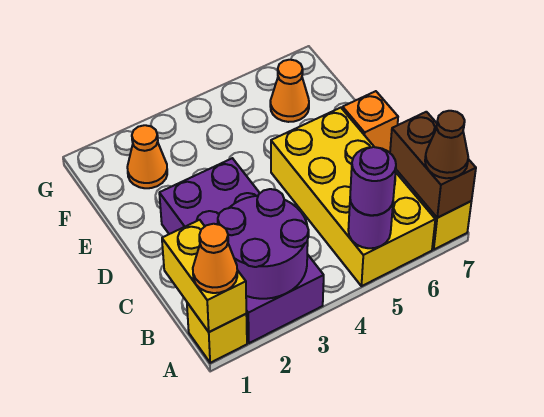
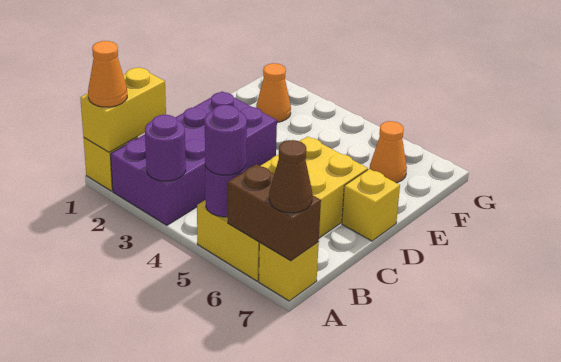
purple 2x2 round brick [218,189,309,299] -> purple 1x1 round brick [145,115,186,181]
brown 1x2 brick [390,112,476,218] -> brown 1x2 brick turned to [228,164,321,261]
orange 1x1 brick [343,91,398,152] -> yellow 1x1 brick [342,169,400,241]

